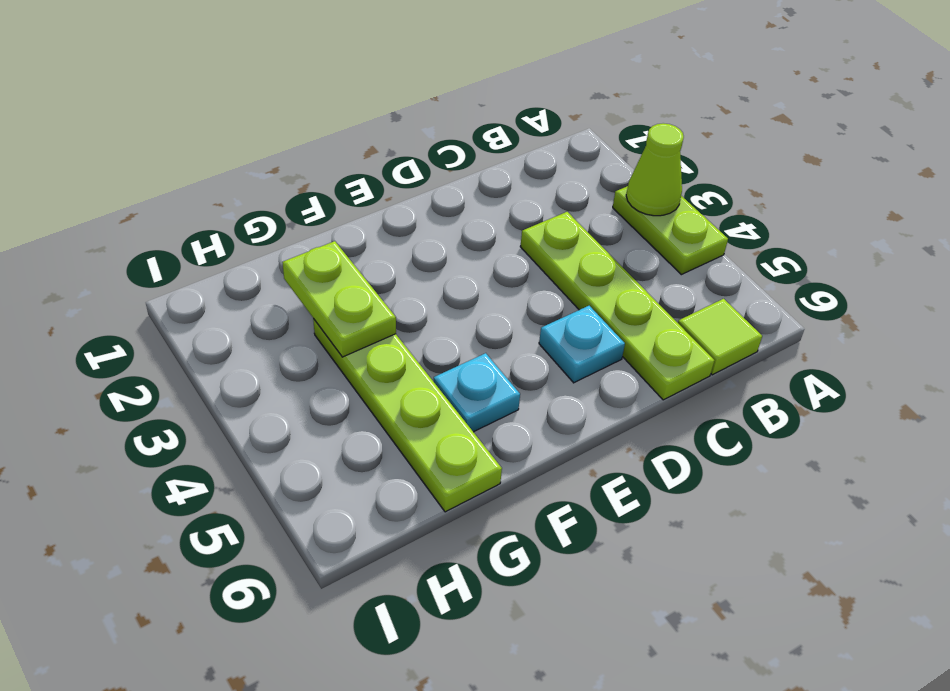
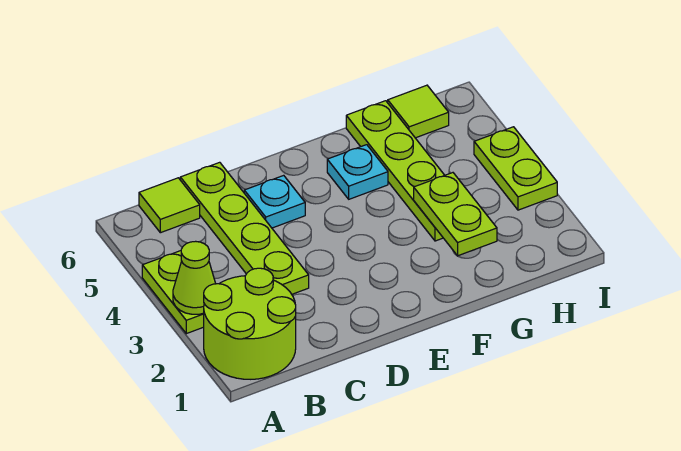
none -> lime 2x2 round brick [204,268,296,379]
none -> lime 1x1 tile [388,85,449,138]
none -> lime 1x2 plate [474,127,557,210]

